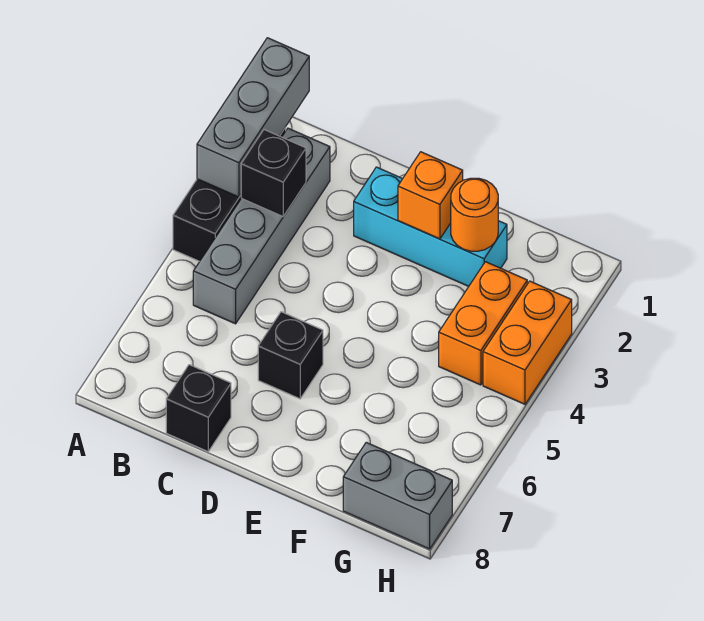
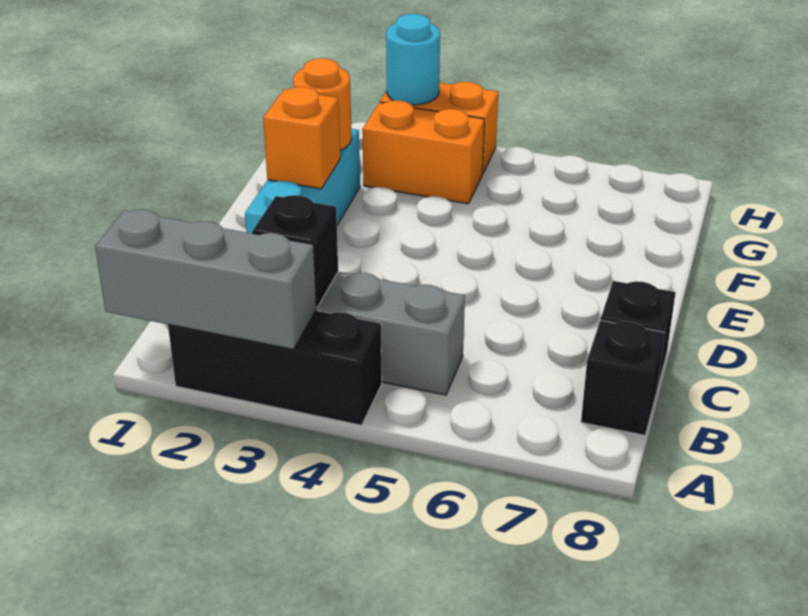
black 1x1 brick [258,312,323,399] -> black 1x1 brick moved to [581,320,665,435]
grey 1x2 brick [343,442,452,549] -> none
none -> cyan 1x1 round brick [386,14,440,105]

